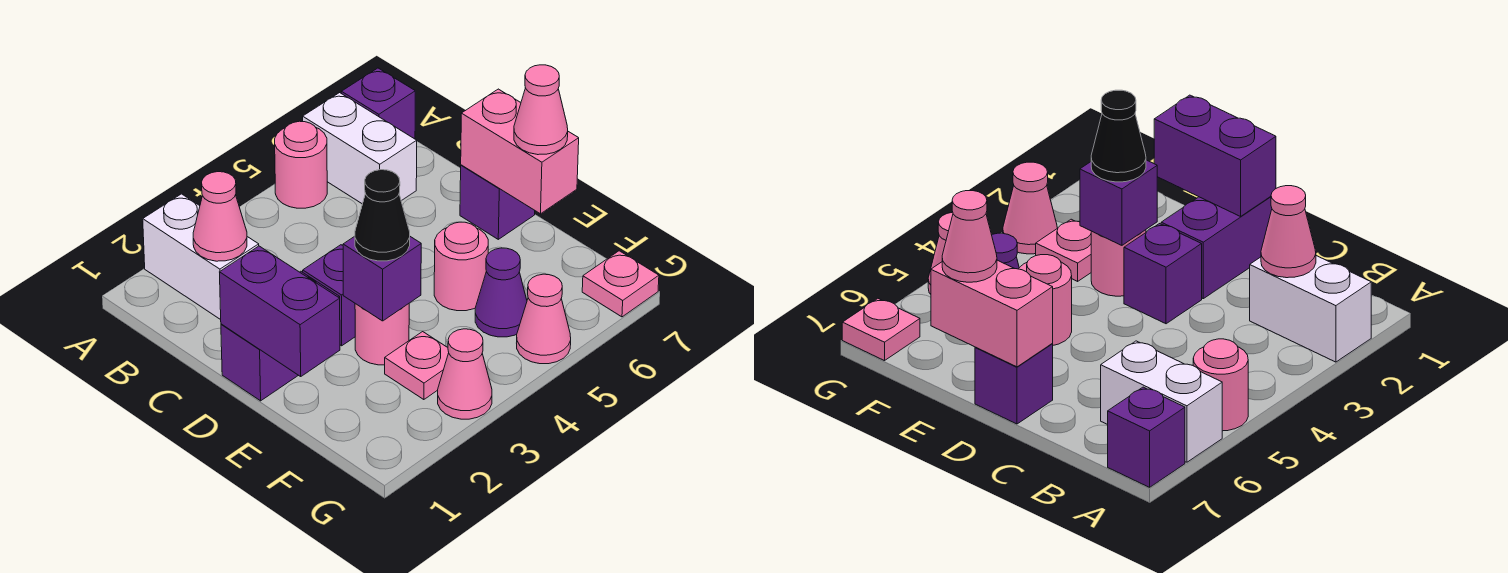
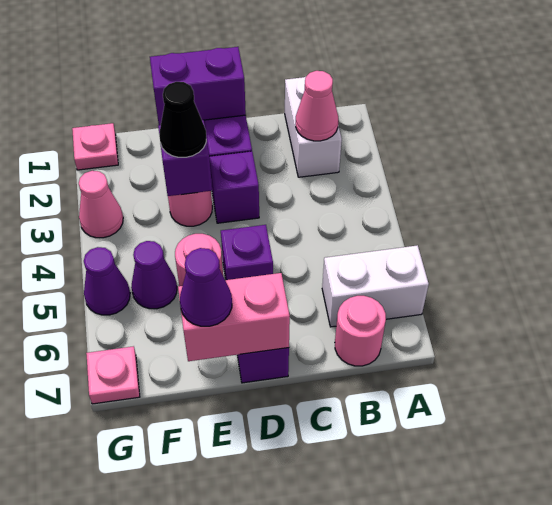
white 1x2 brick [143,194,259,320] -> white 1x2 brick turned to [285,77,342,177]
pink 1x1 round brick [275,121,327,208] -> pink 1x1 round brick moved to [335,296,386,366]
purple 1x1 brick [341,68,415,139] -> purple 1x1 brick moved to [221,225,273,280]
pink 1x1 cone [514,65,568,155] -> purple 1x1 cone [180,248,232,326]
pink 1x1 plate [385,332,449,400] -> pink 1x1 plate moved to [72,123,118,170]
pink 1x1 cone [517,274,571,364] -> purple 1x1 cone [84,247,130,315]

